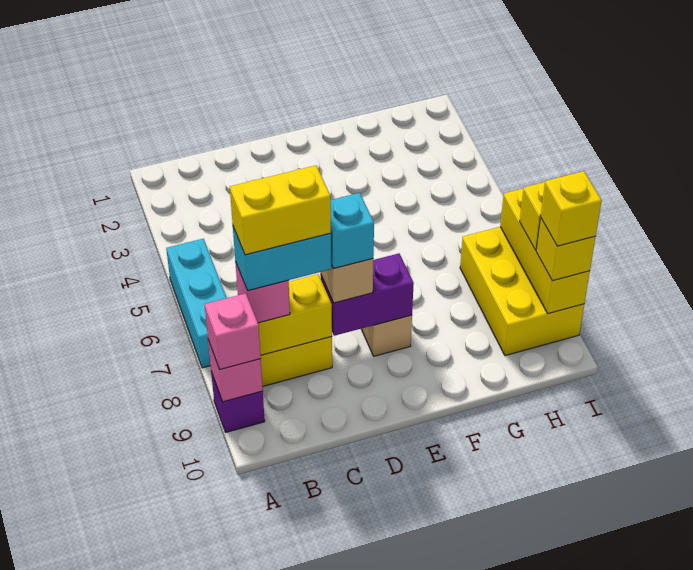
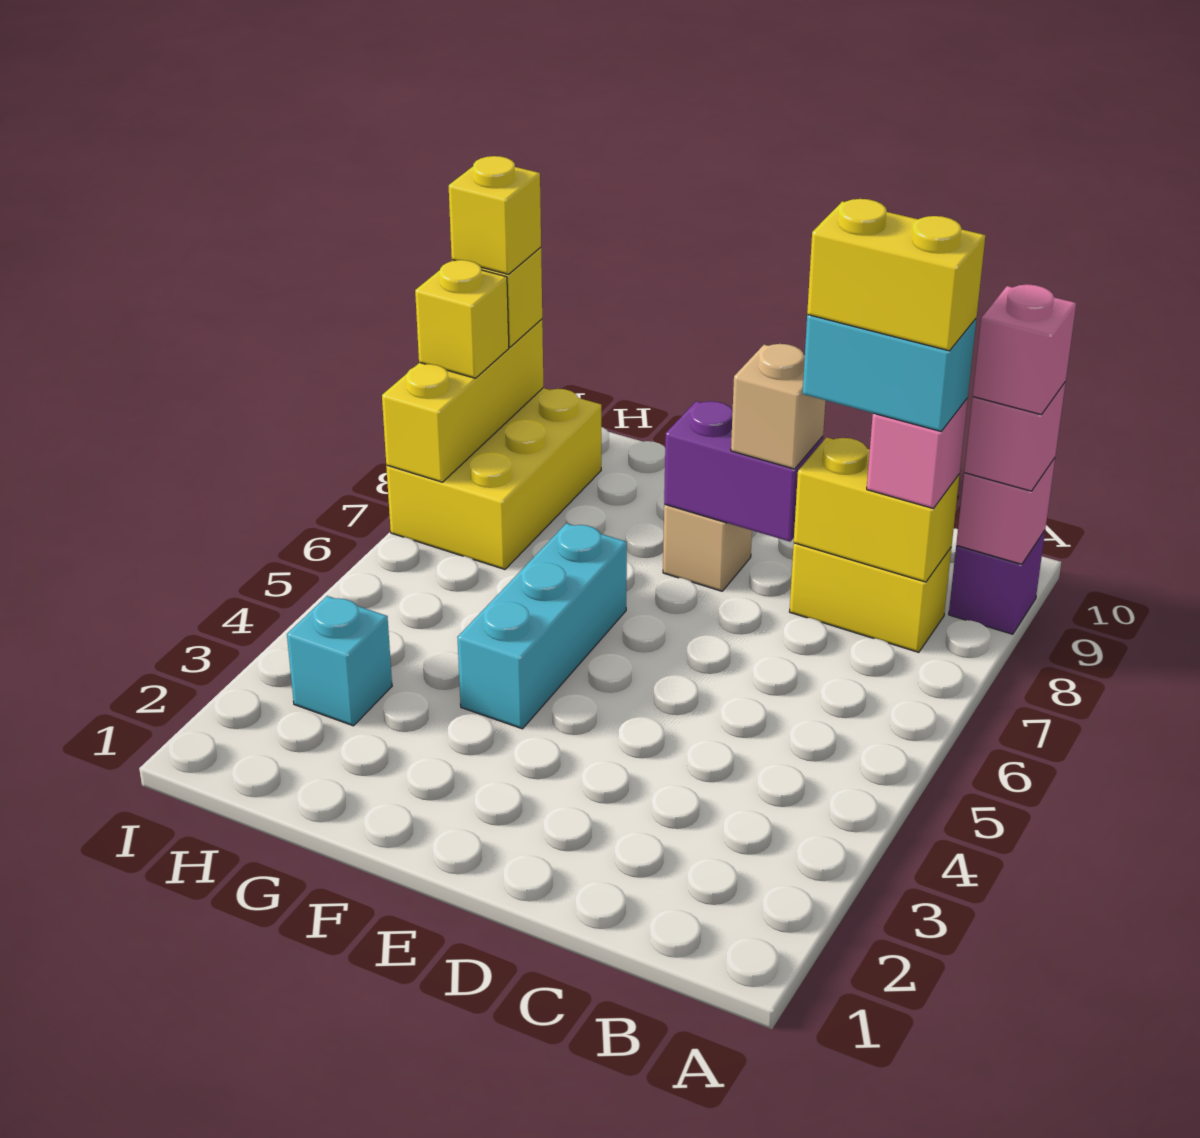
cyan 1x3 brick [166,239,227,368] -> cyan 1x3 brick moved to [457,523,627,729]
none -> pink 1x1 brick [973,284,1076,415]
cyan 1x1 brick [331,193,374,269] -> cyan 1x1 brick moved to [287,596,392,726]

